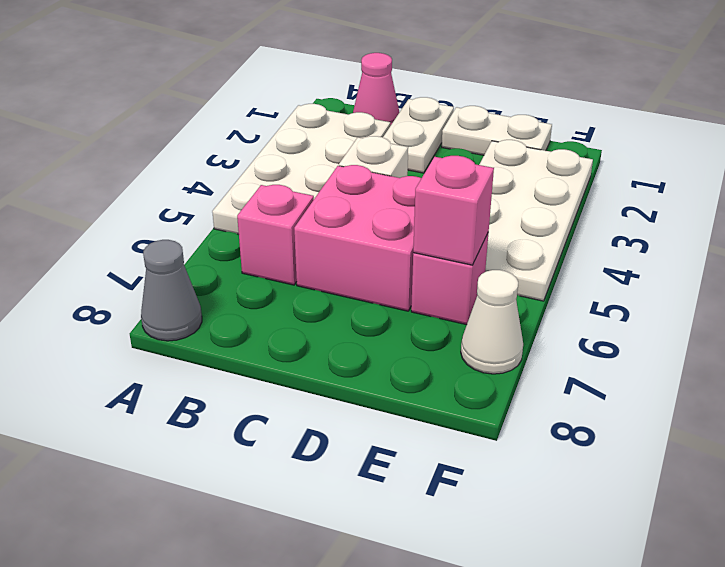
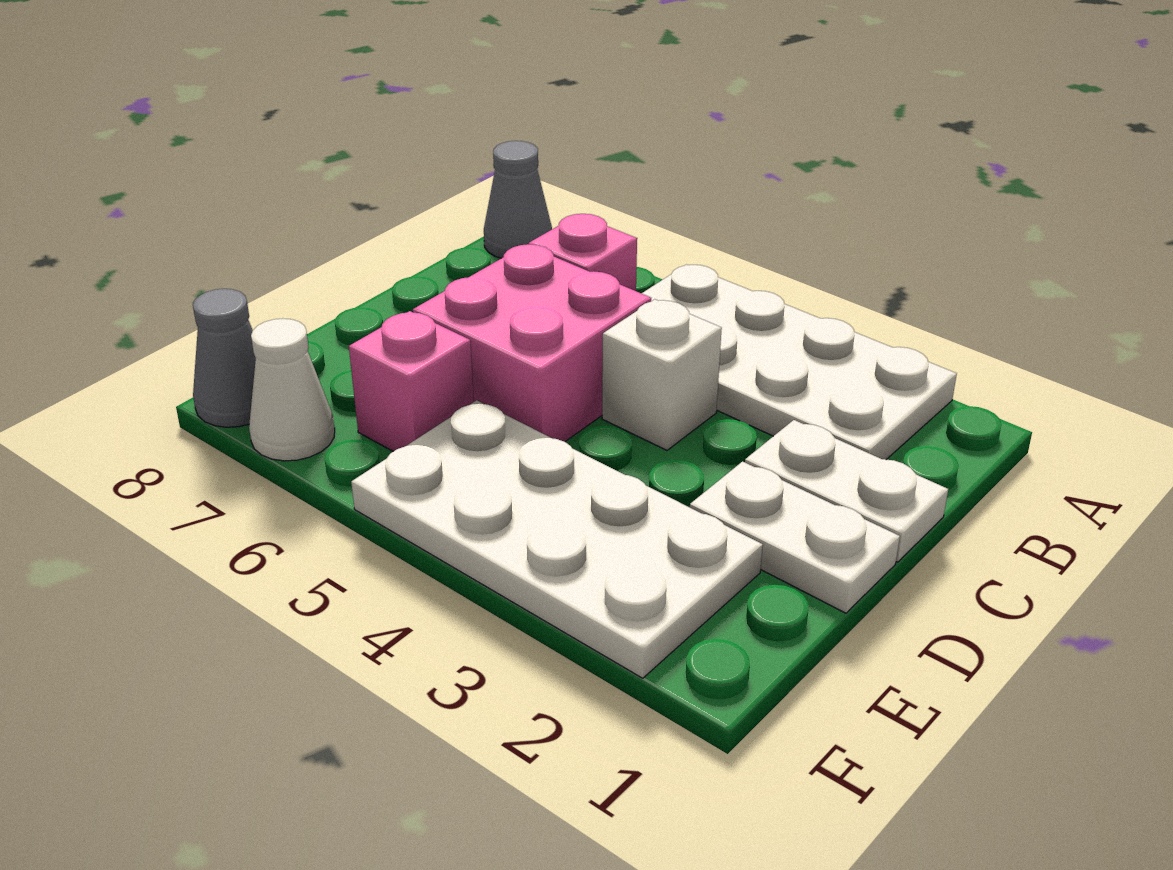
pink 1x1 cone [353,53,399,126] -> none
white 1x2 plate [442,106,552,155] -> white 1x2 plate turned to [690,462,900,613]
pink 1x1 brick [413,156,494,265] -> none
none -> grey 1x1 cone [193,289,256,427]

